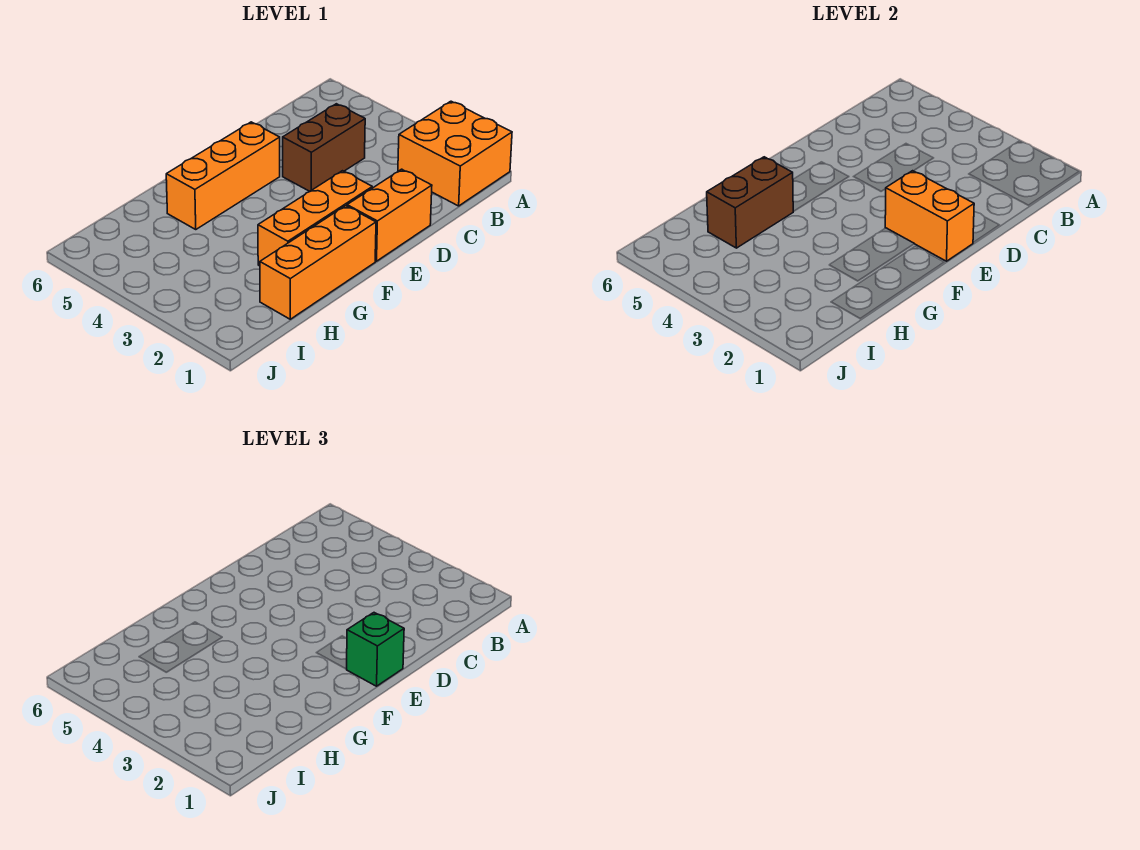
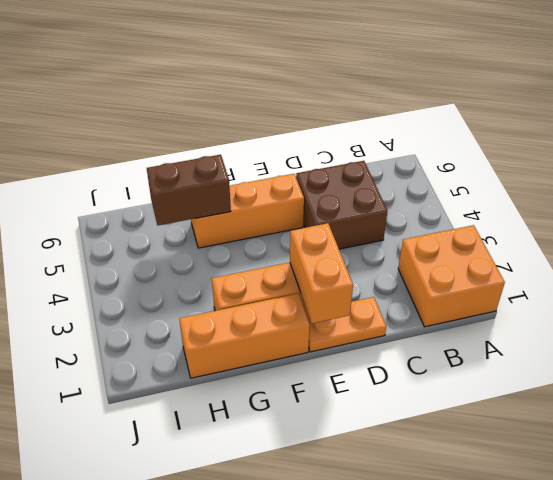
brown 1x2 brick [283,104,365,191] -> brown 2x2 brick [296,161,387,249]
orange 1x2 brick [347,169,432,261] -> orange 1x2 plate [305,297,386,352]
green 1x1 brick [347,613,404,686] -> none

